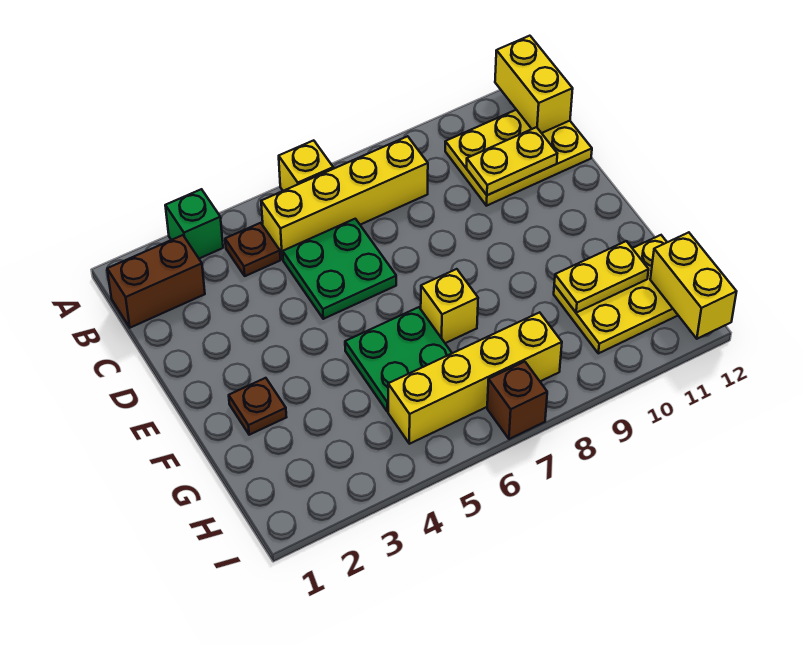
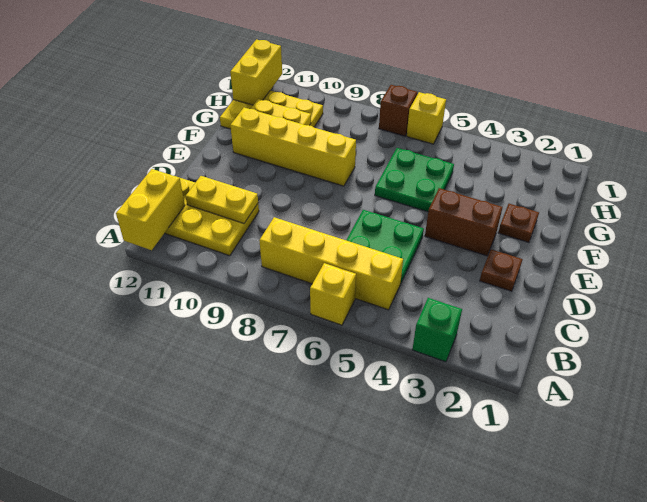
brown 1x2 brick [107,235,205,328] -> brown 1x2 brick moved to [425,188,503,256]
brown 1x1 plate [225,223,280,276] -> brown 1x1 plate moved to [480,249,523,291]
yellow 1x1 brick [421,269,478,343] -> yellow 1x1 brick moved to [407,92,446,144]
yellow 1x4 brick [388,312,562,444] -> yellow 1x4 brick moved to [230,108,356,186]

